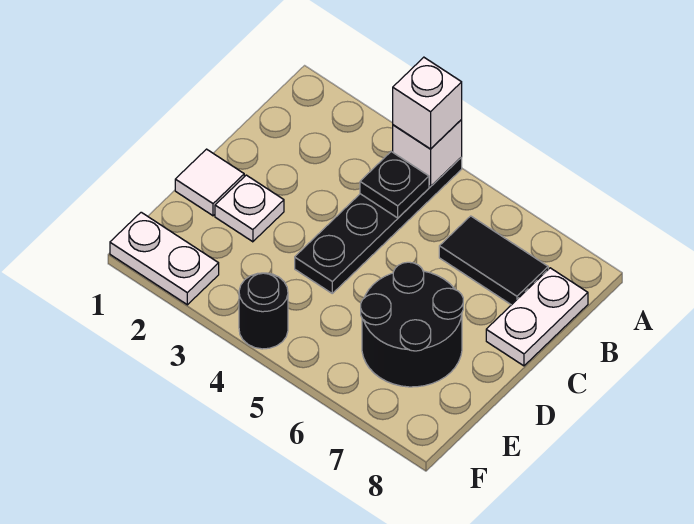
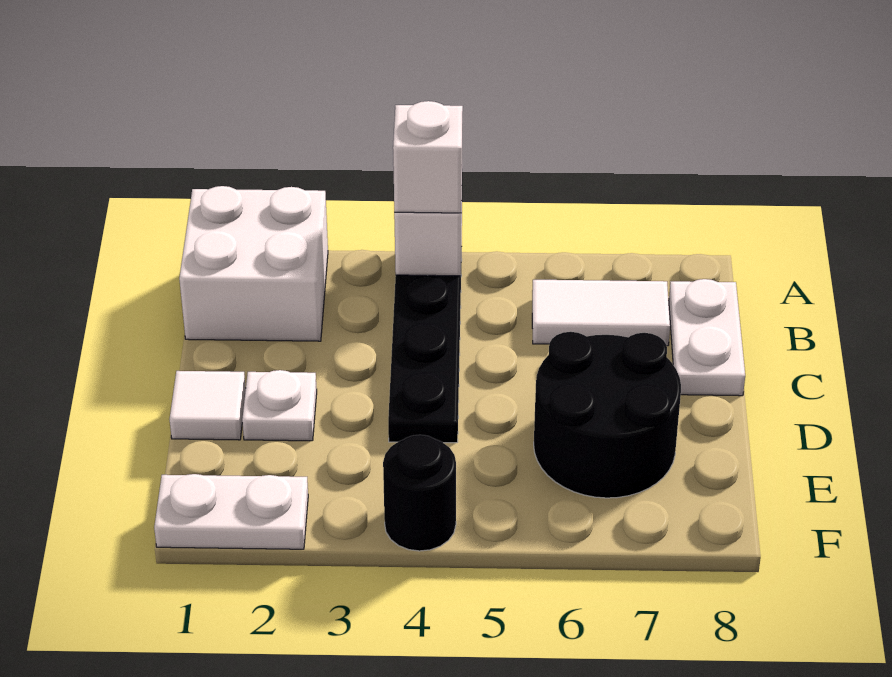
none -> white 2x2 brick [179,186,328,341]
black 1x1 plate [360,151,429,218] -> none
black 1x2 tile [439,216,548,305] -> white 1x2 tile [532,280,670,346]

